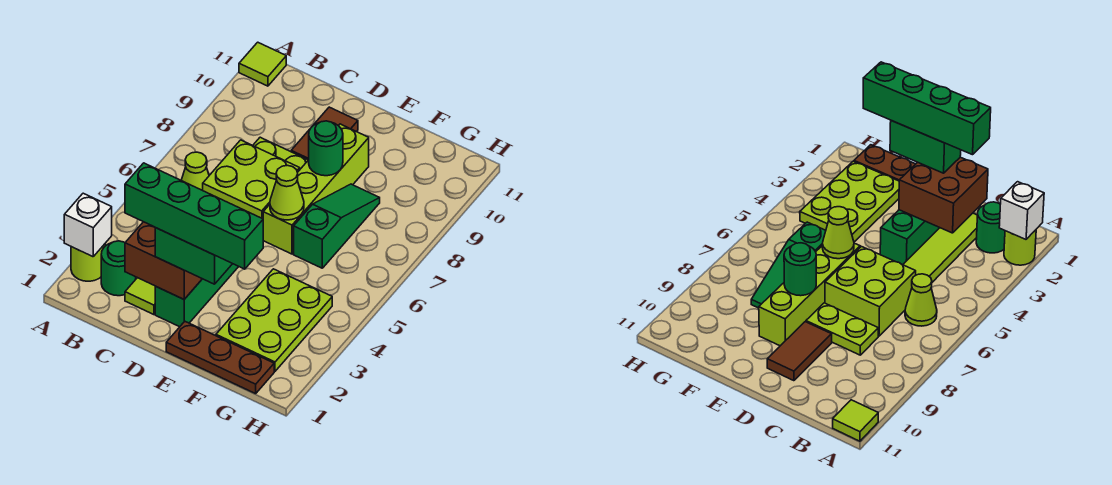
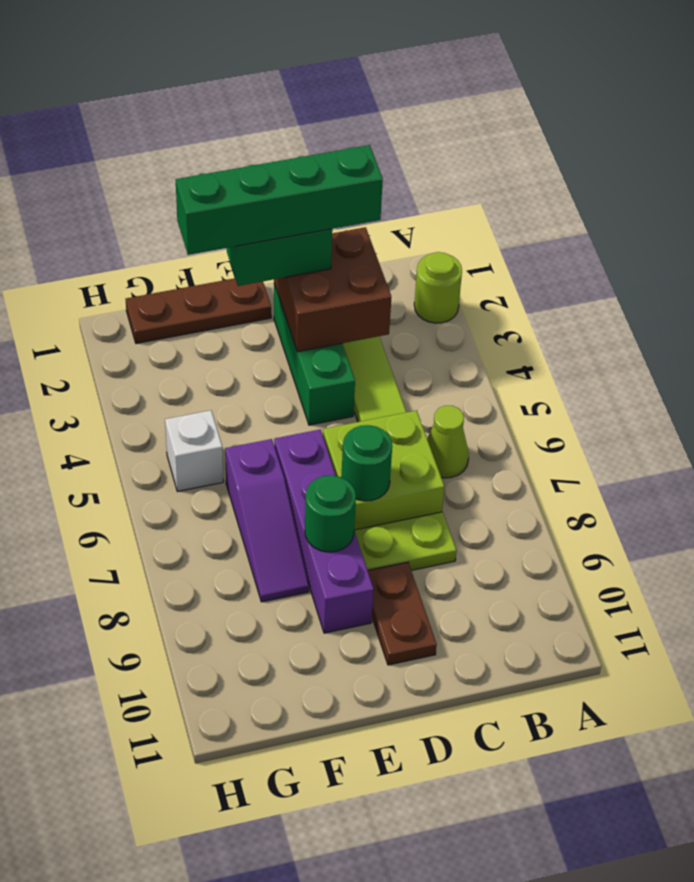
white 1x1 brick [64,193,112,257] -> white 1x1 brick moved to [165,410,223,492]
lime 1x1 tile [239,42,286,86] -> none
green 1x1 round brick [101,241,136,296] -> green 1x1 round brick moved to [341,425,392,501]
brown 1x2 tile [291,107,358,160] -> brown 1x2 plate [368,562,437,665]
lime 1x4 brick [263,124,369,254] -> purple 1x4 brick [274,430,374,633]
lime 1x1 cone [270,165,304,220] -> none
lime 2x3 plate [216,269,332,371] -> none
green 1x3 slope [294,184,380,268] -> purple 1x3 slope [225,439,309,602]

